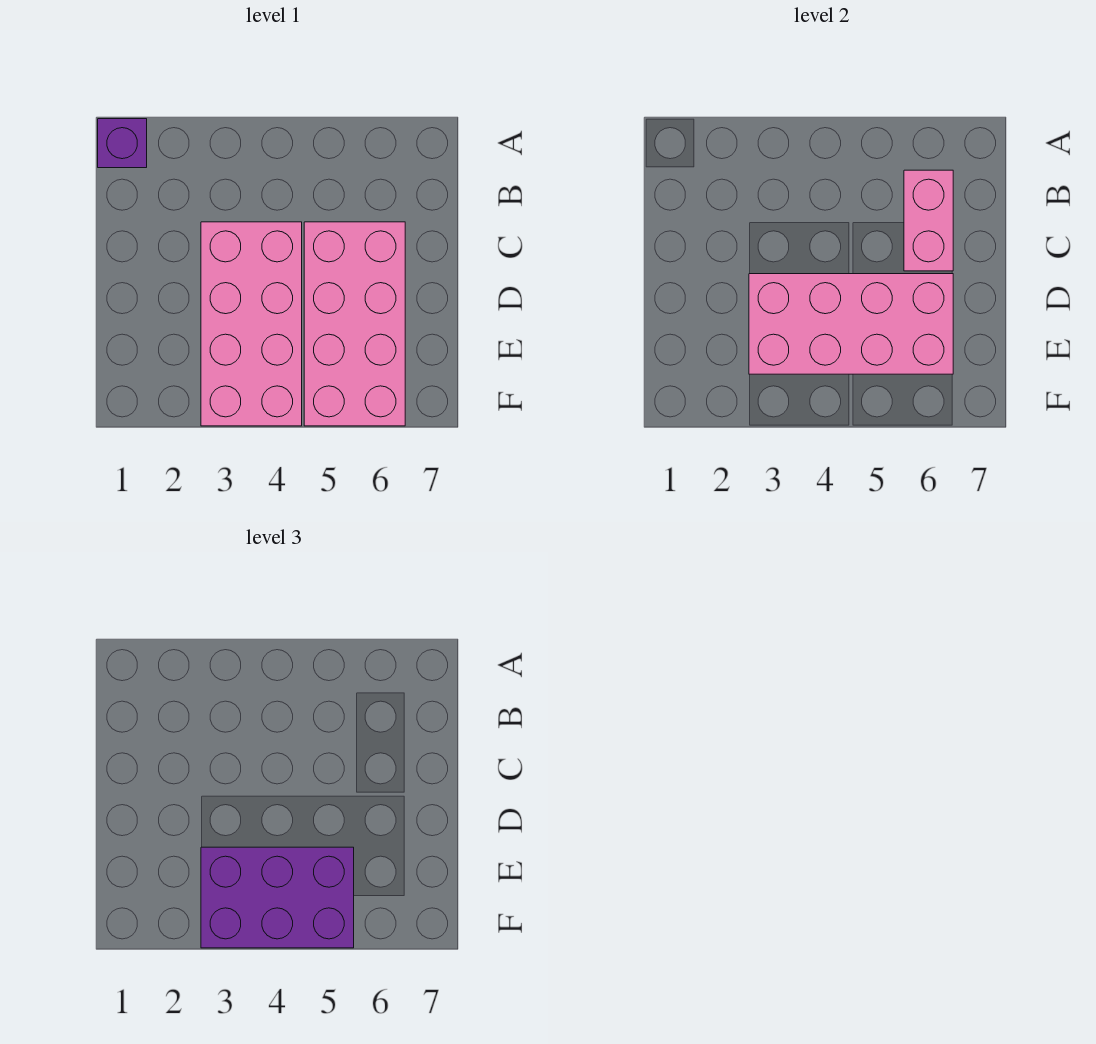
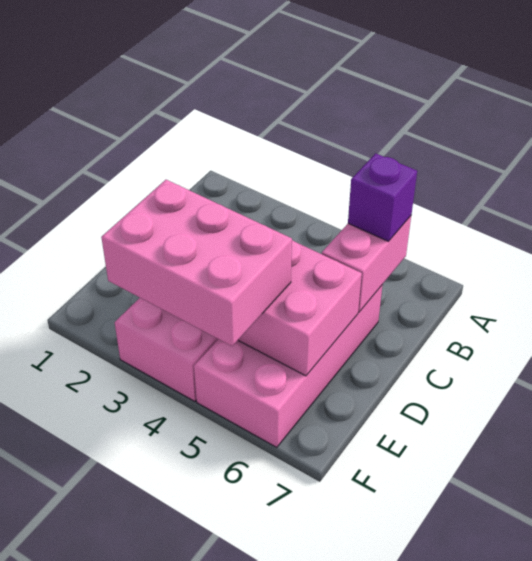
purple 1x1 brick [98,119,147,168] -> purple 1x1 brick moved to [348,153,417,241]
purple 2x3 brick [201,847,354,948] -> pink 2x3 brick [101,180,292,346]

